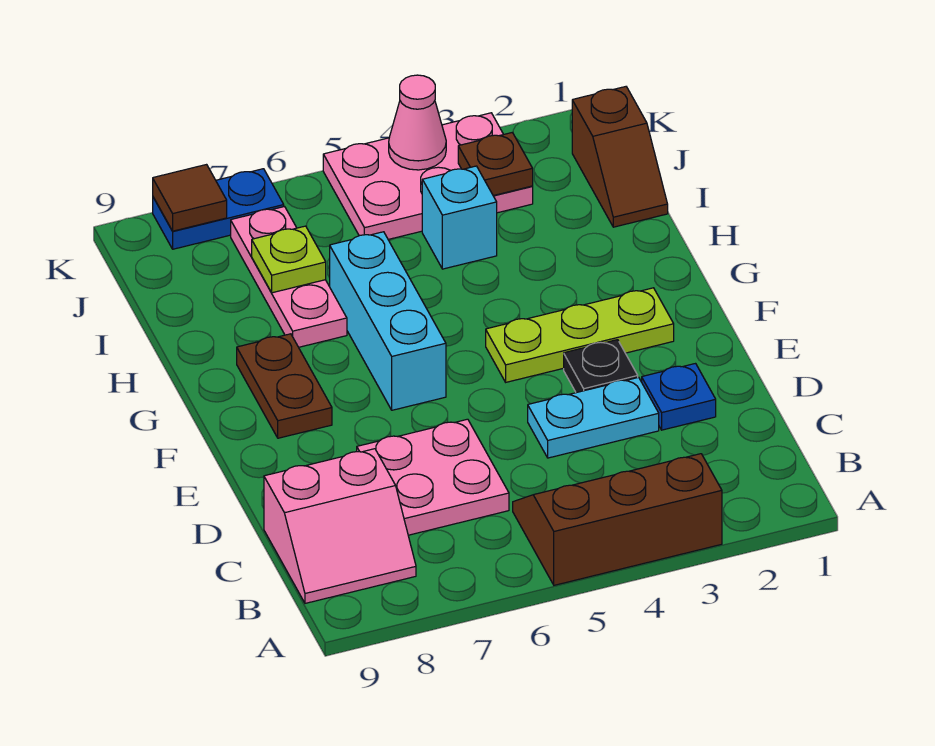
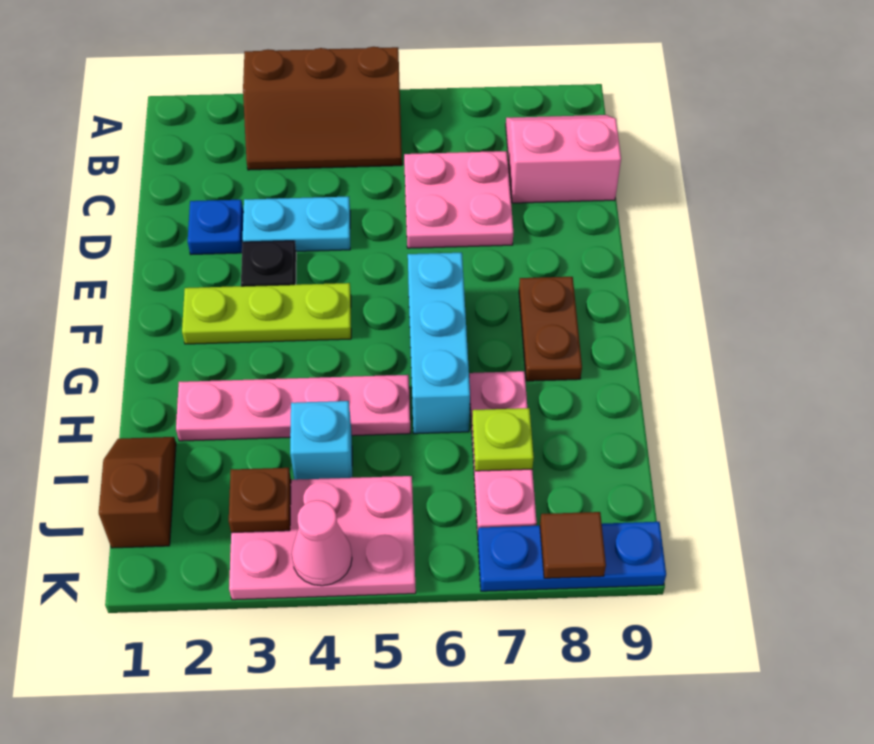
none -> pink 1x4 plate [176,375,411,441]
blue 1x2 plate [153,169,284,249] -> blue 1x3 plate [478,522,666,591]

